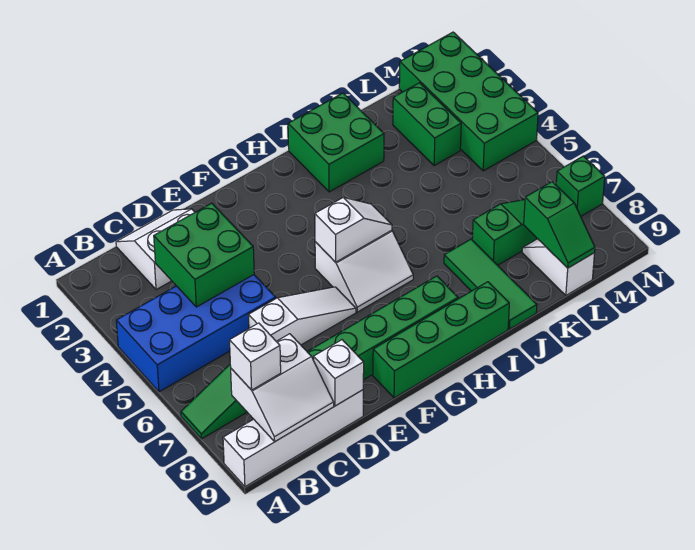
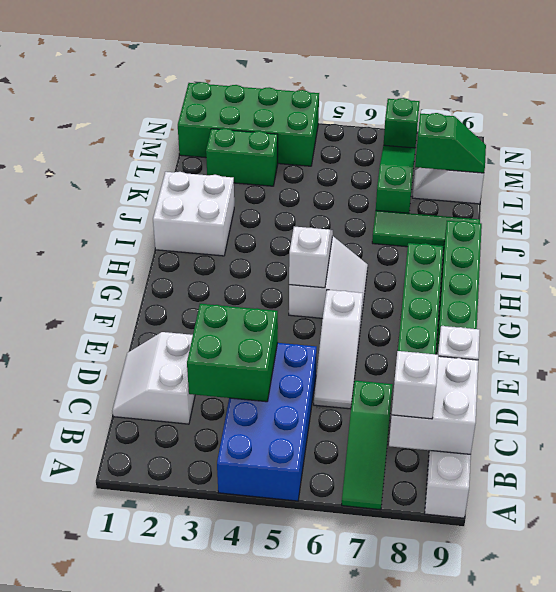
white 2x2 slope [231,334,334,441] -> white 2x2 brick [389,356,478,454]
white 1x3 slope [249,287,356,345] -> white 1x3 slope turned to [314,290,363,409]
green 2x2 brick [288,93,384,192] -> white 2x2 brick [153,172,234,256]

